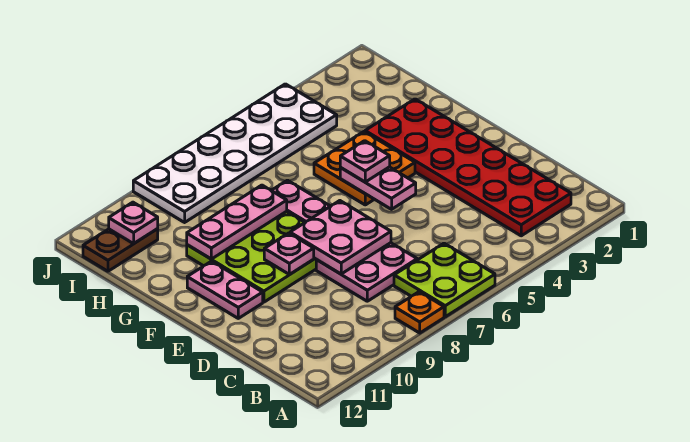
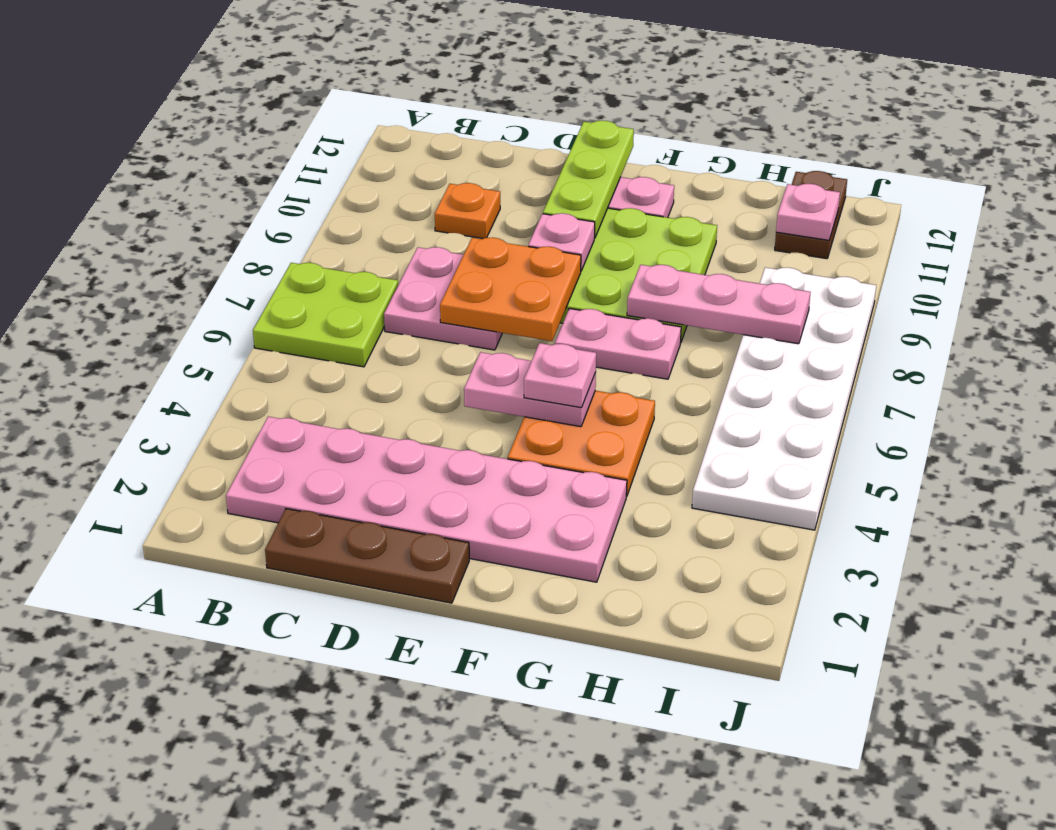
orange 1x1 plate [395,292,444,333] -> orange 1x1 plate moved to [435,183,500,239]
red 2x6 plate [365,99,571,236] -> pink 2x6 plate [226,417,627,582]
none -> brown 1x3 plate [265,509,469,603]
pink 2x2 plate [290,201,391,274] -> orange 2x2 plate [440,237,581,341]
none -> lime 1x3 plate [543,121,634,238]
pink 1x3 plate [187,185,287,259] -> pink 1x3 plate turned to [627,265,811,344]

